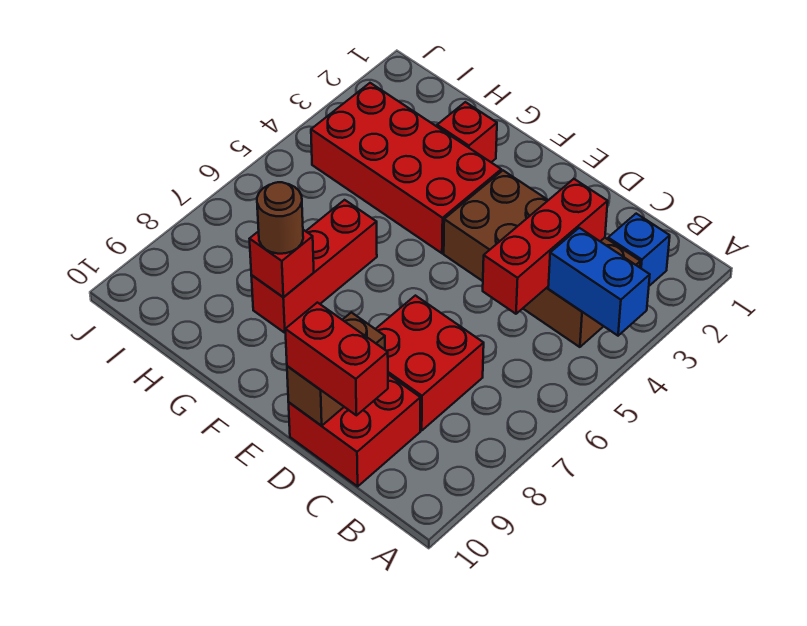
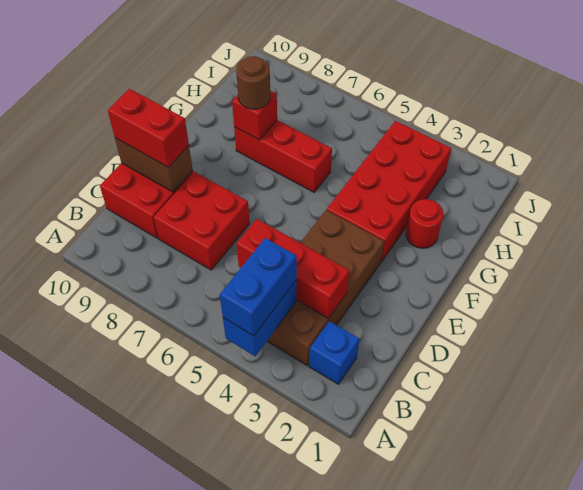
none -> blue 1x2 brick [220,238,297,336]
red 1x2 brick [285,303,388,415] -> red 1x2 brick turned to [108,89,189,167]
red 1x1 brick [437,102,497,162] -> red 1x1 round brick [406,199,443,248]

